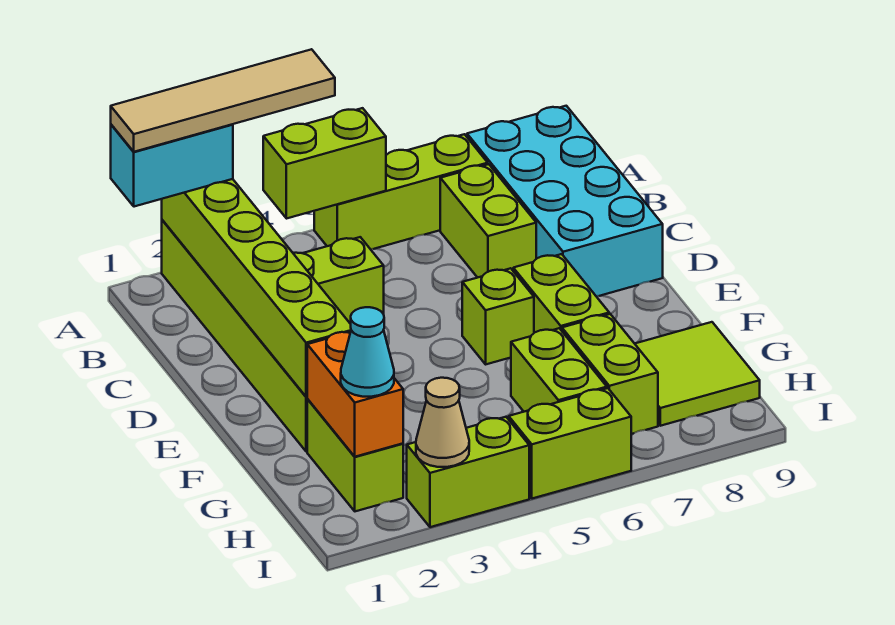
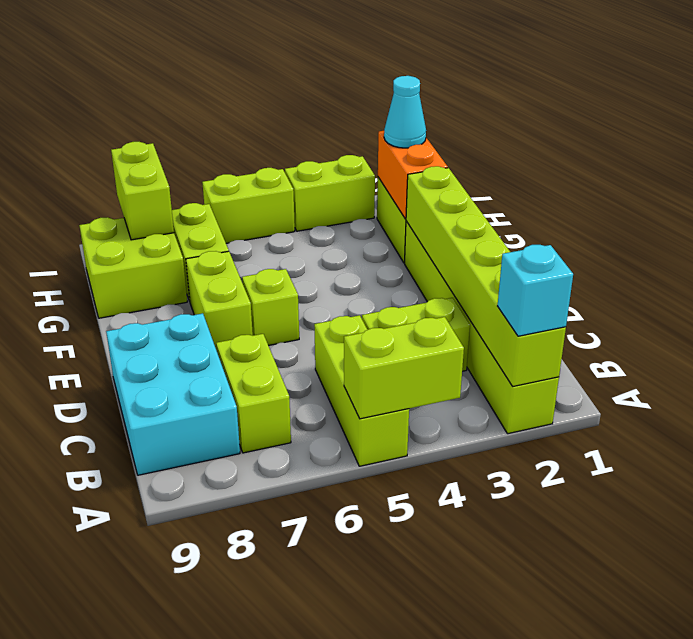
cyan 1x2 brick [111,124,233,207] -> cyan 1x1 brick [498,245,573,336]
tan 1x4 tile [111,49,335,152] -> none
lime 1x3 brick [314,134,488,249] -> lime 1x3 brick turned to [314,315,409,466]
cyan 2x4 brick [467,106,663,296] -> cyan 2x3 brick [106,313,240,475]
lime 1x2 brick [511,328,607,412] -> lime 1x2 brick moved to [111,142,174,240]
lime 2x2 tile [635,322,760,426] -> lime 2x2 brick [79,217,187,318]
tan 1x1 cone [416,378,469,467] -> none

